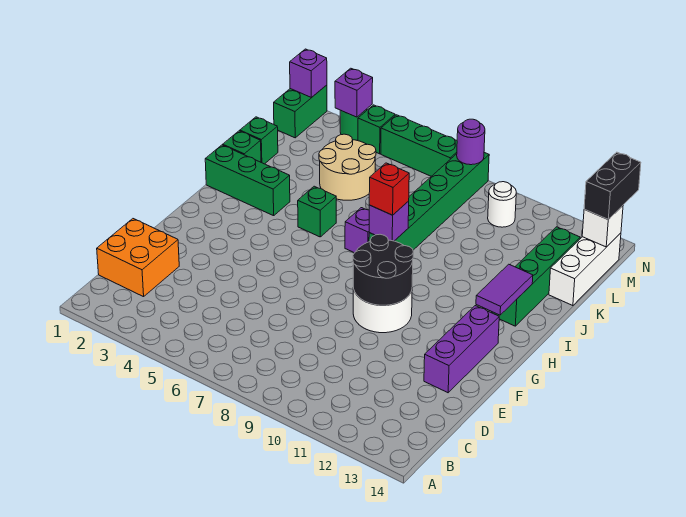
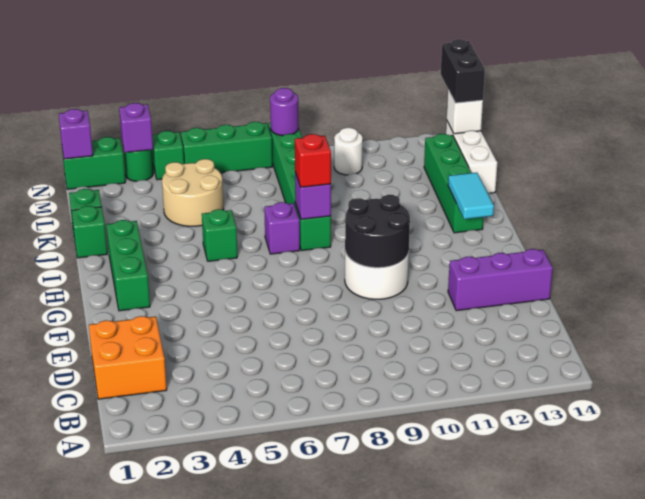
purple 1x3 brick [424,306,499,393] -> purple 1x3 brick turned to [448,249,553,311]
purple 1x2 tile [476,264,533,315] -> cyan 1x2 tile [448,173,494,219]
green 1x3 brick [205,145,290,216] -> green 1x3 brick turned to [106,220,150,311]
green 1x2 brick [274,85,327,138] -> green 1x2 brick turned to [62,137,125,189]

